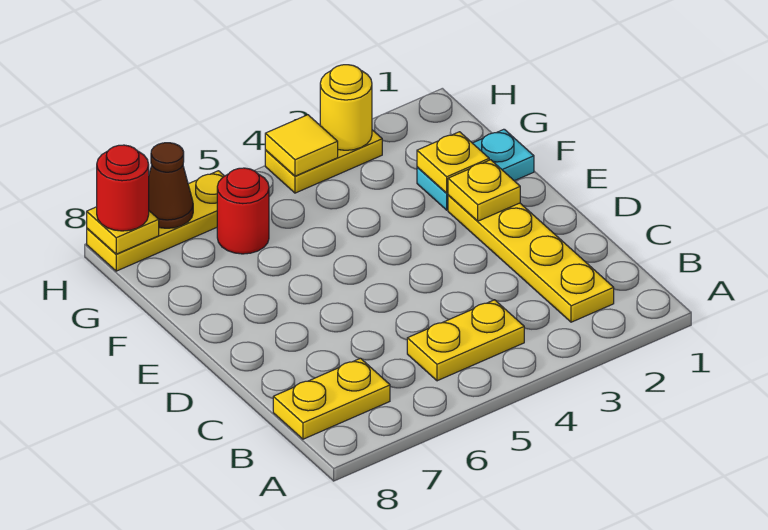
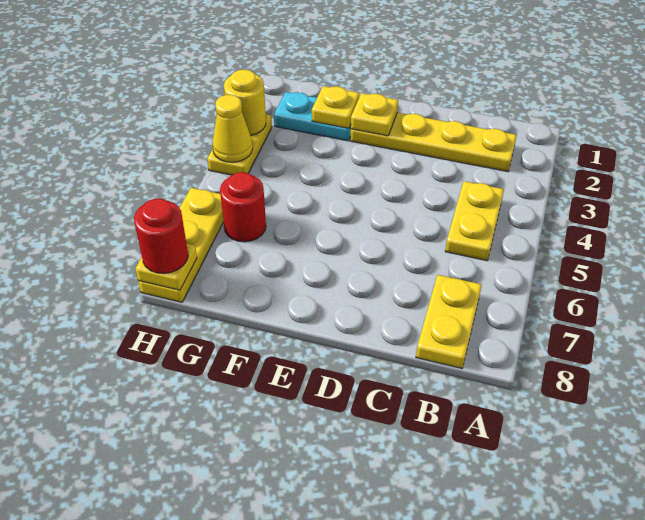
cyan 1x2 plate [417,129,534,210] -> cyan 1x2 plate turned to [274,92,351,141]
yellow 1x1 tile [265,115,338,176] -> yellow 1x1 cone [212,95,253,162]
brown 1x1 cone [149,143,193,228] -> none

